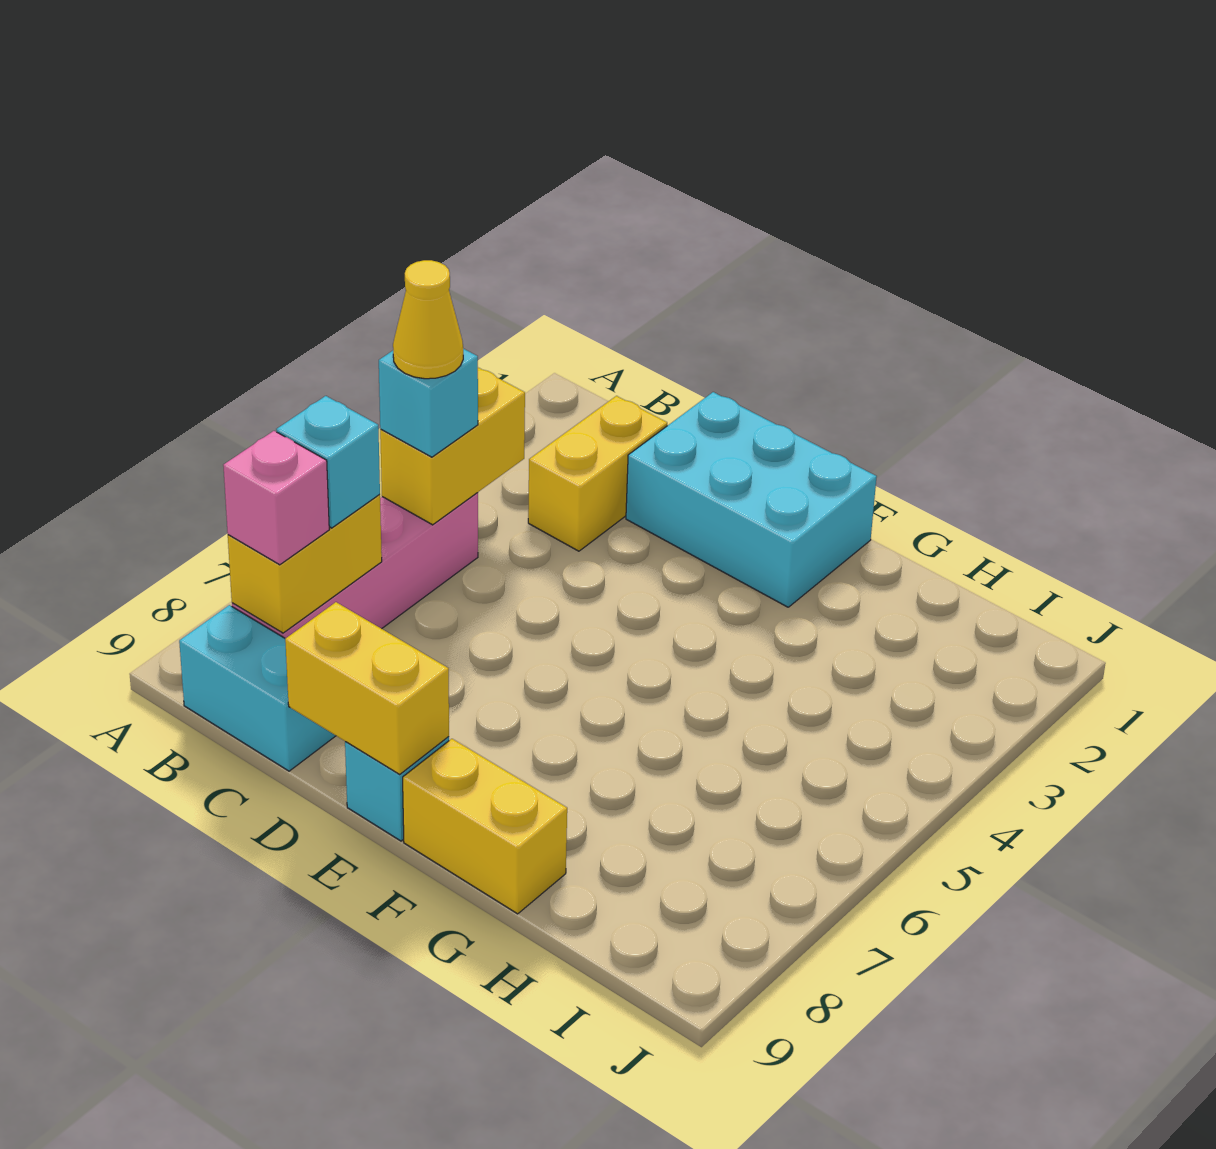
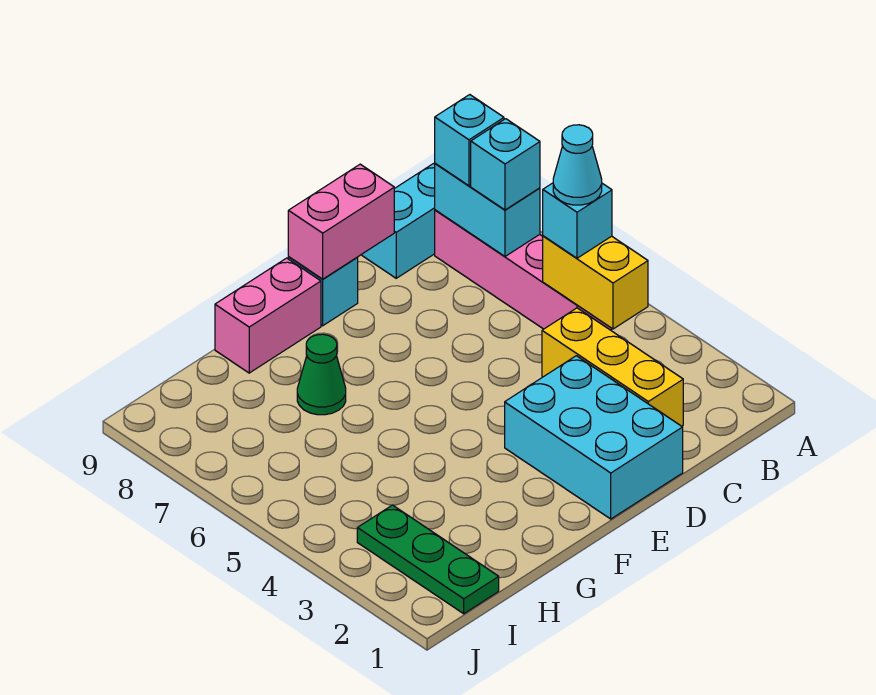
yellow 1x1 cone [393,260,463,379] -> cyan 1x1 cone [553,125,602,205]
yellow 1x2 brick [228,494,382,633] -> cyan 1x2 brick [435,163,540,256]
pink 1x1 brick [223,431,329,565] -> cyan 1x1 brick [435,95,504,186]
yellow 1x2 brick [528,396,667,551] -> yellow 1x3 brick [542,308,683,426]
cyan 2x3 brick [626,392,877,607] -> cyan 2x3 brick turned to [505,356,683,519]
yellow 1x2 brick [285,602,449,774] -> pink 1x2 brick [288,164,394,279]
yellow 1x2 brick [403,739,567,914] -> pink 1x2 brick [215,258,321,373]
none -> green 1x1 cone [297,334,346,415]
none -> green 1x3 plate [357,505,499,614]

